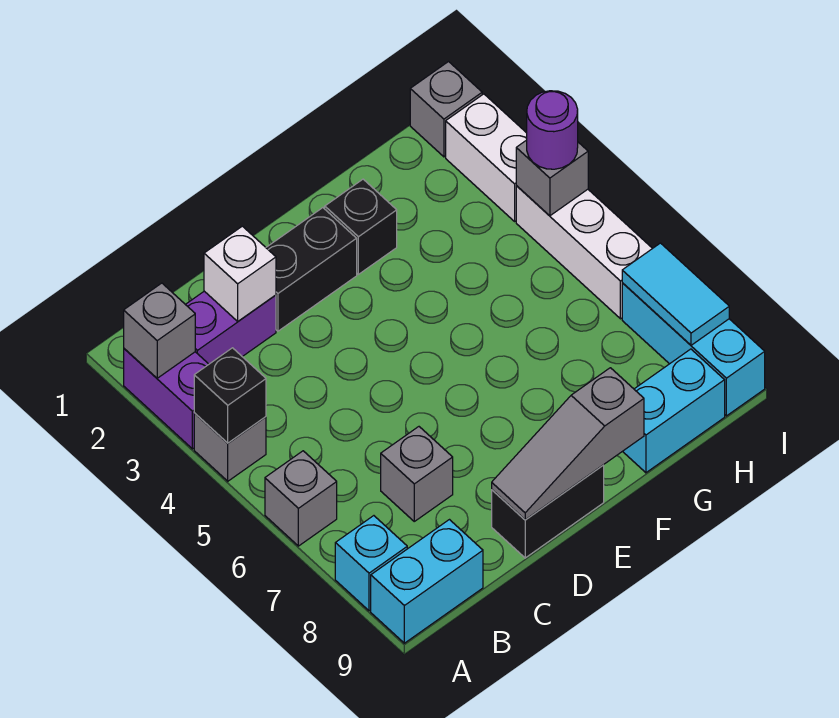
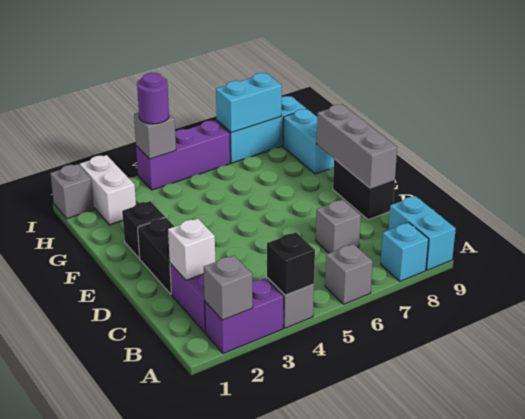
grey 1x3 slope [492,368,644,520] -> grey 1x3 brick [317,105,397,188]
white 1x2 brick [446,94,527,221] -> white 1x2 brick turned to [80,155,136,225]
white 1x3 brick [516,186,653,319] -> purple 1x3 brick [136,121,230,190]
cyan 1x2 tile [622,243,729,345] -> cyan 1x2 brick [216,73,282,133]

